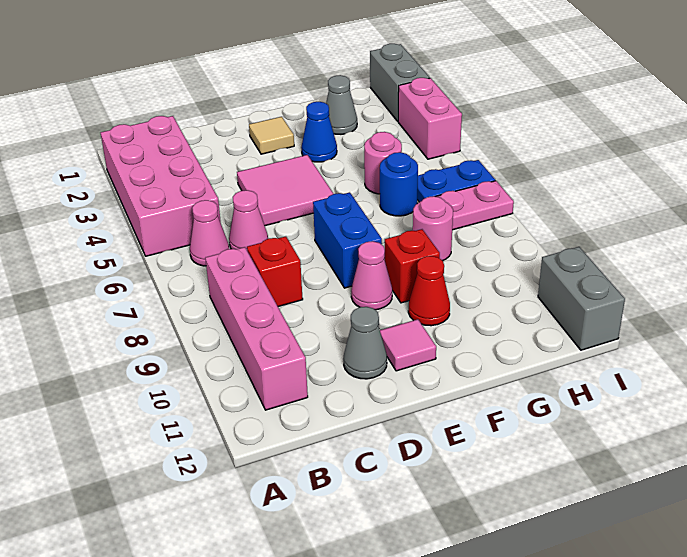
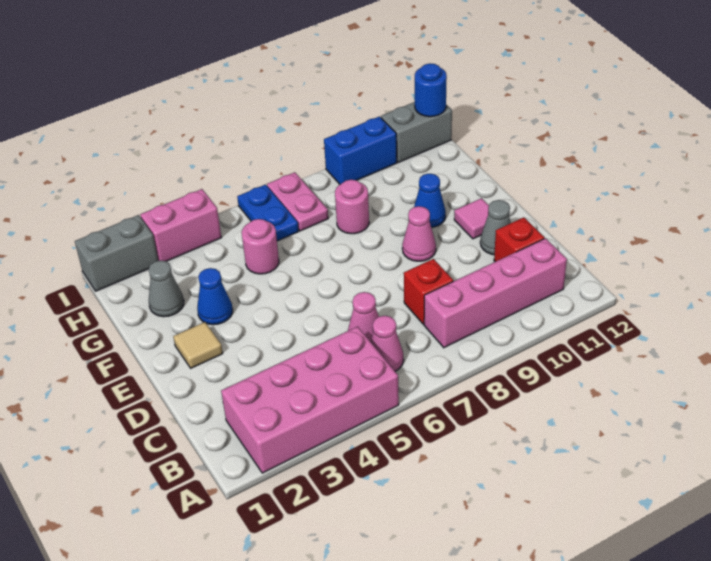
pink 2x2 tile [237,155,334,226] -> none
blue 1x2 brick [313,192,382,288] -> blue 1x2 brick moved to [324,116,397,184]
red 1x1 brick [385,229,440,303] -> red 1x1 brick moved to [494,217,544,262]
red 1x1 cone [408,256,450,326] -> blue 1x1 cone [414,174,446,227]
blue 1x1 round brick [380,152,418,216] -> blue 1x1 round brick moved to [415,63,447,117]

